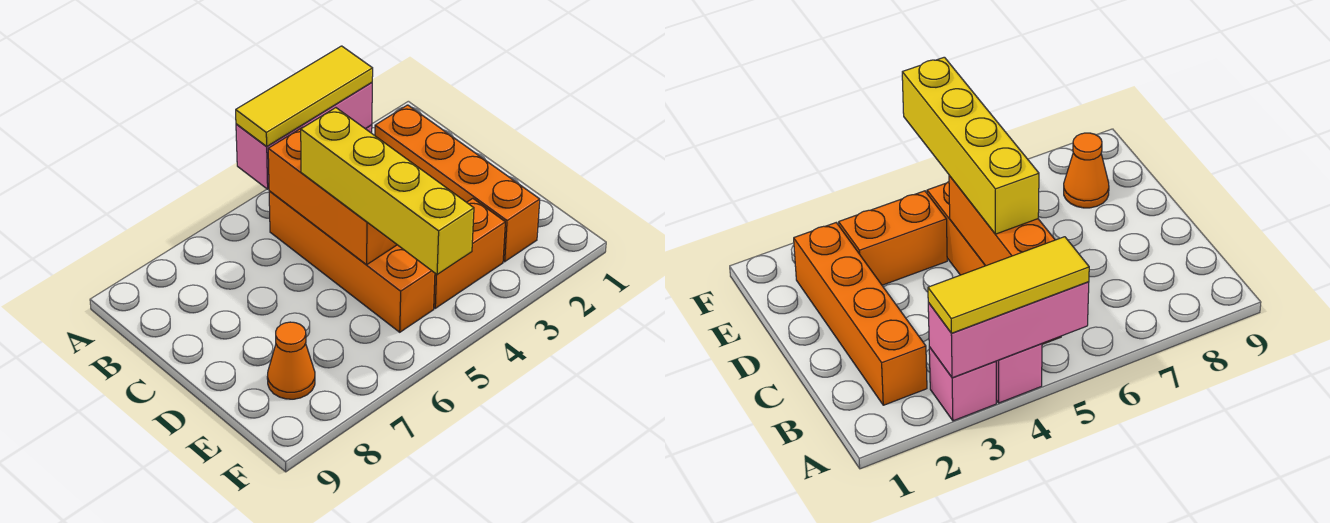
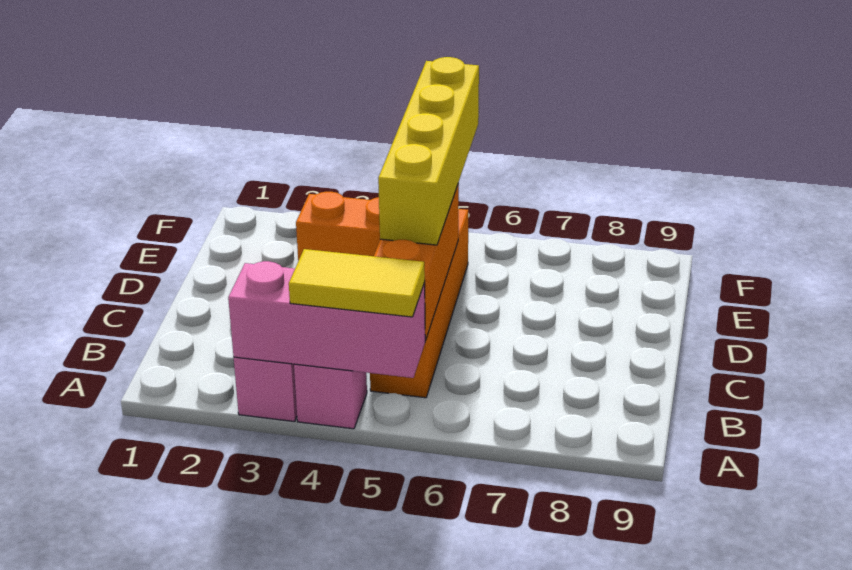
yellow 1x3 tile [236,46,373,147] -> yellow 1x2 tile [289,249,425,317]
orange 1x4 brick [375,105,540,262] -> none
orange 1x1 cone [267,322,315,399] -> none

